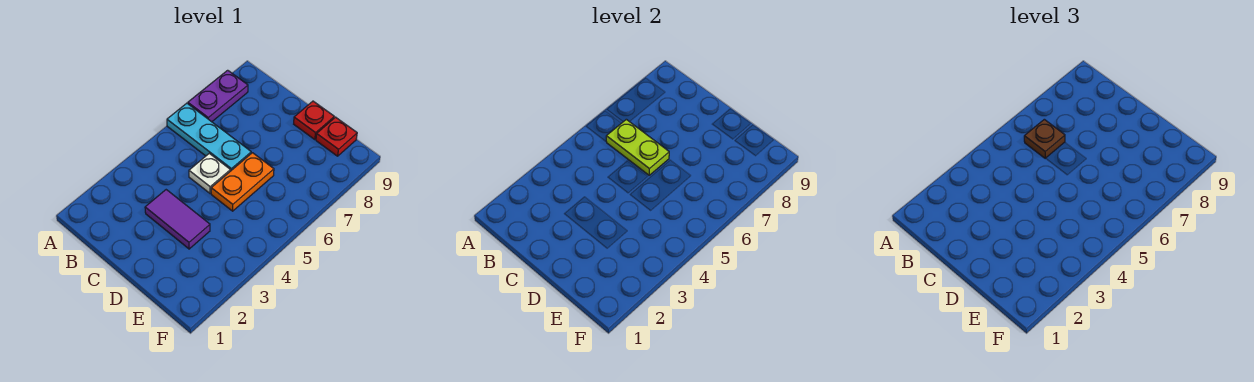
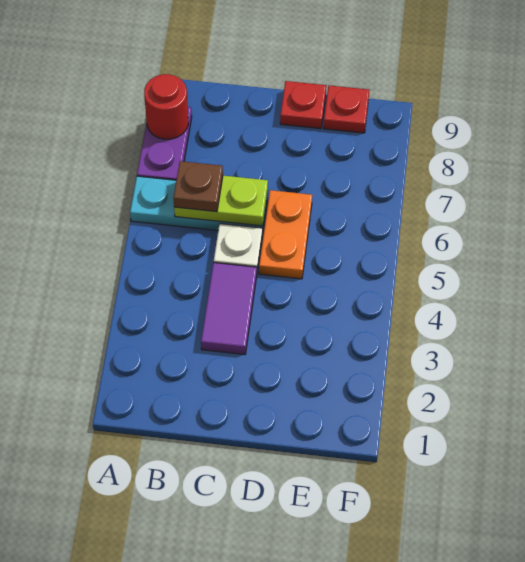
none -> red 1x1 round brick [144,74,188,139]
purple 1x2 tile [145,190,210,249] -> purple 1x2 tile turned to [201,263,257,354]

